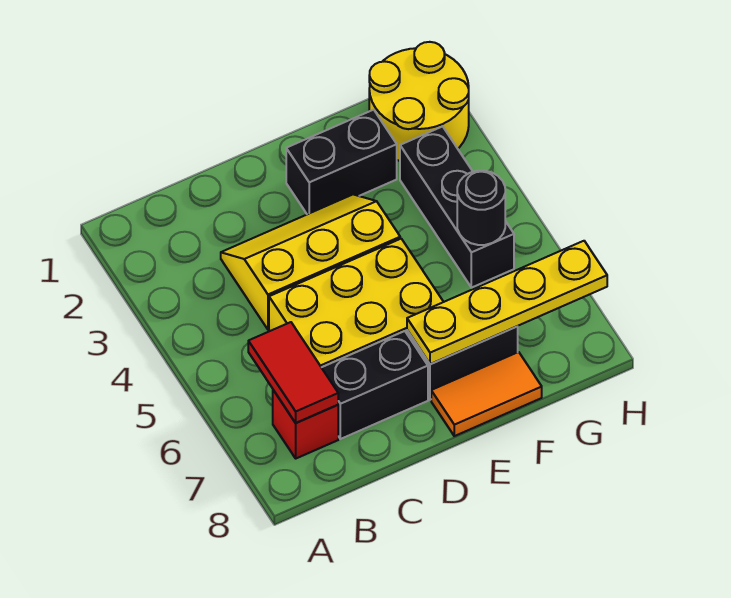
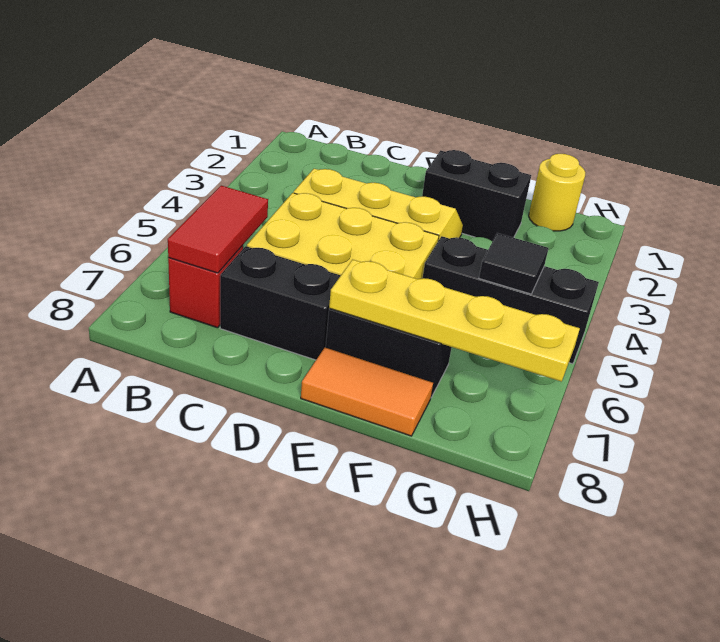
yellow 2x2 round brick [369,42,469,161] -> yellow 1x1 round brick [529,154,585,231]
black 1x3 brick [400,126,514,288] -> black 1x3 brick turned to [423,236,599,364]
black 1x1 round brick [457,171,505,245] -> black 1x1 tile [479,233,548,294]

